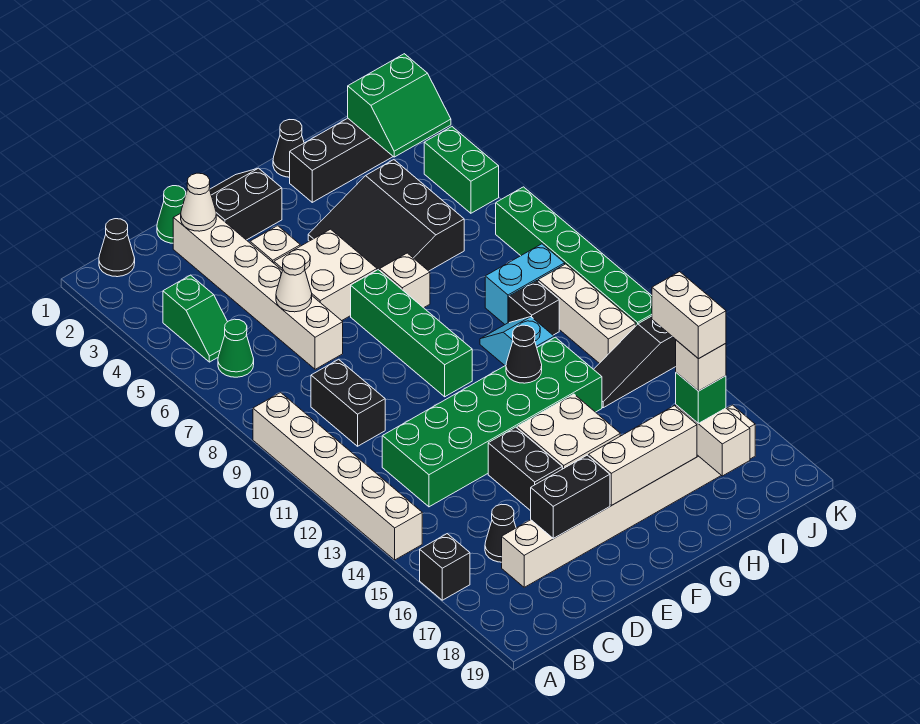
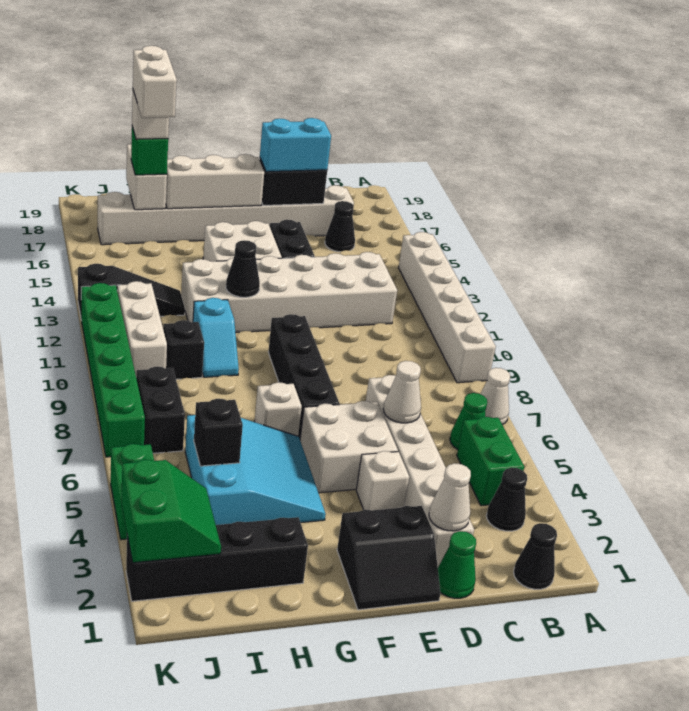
none -> white 1x1 cone [481,368,510,425]
black 1x1 brick [420,534,470,600] -> black 1x1 brick moved to [194,399,243,466]
green 1x2 slope [163,275,227,362] -> green 1x2 brick [457,417,524,506]
black 1x2 brick [311,359,385,446] -> black 1x2 brick moved to [136,367,185,453]
green 2x6 brick [382,337,602,507] -> white 2x6 brick [181,252,397,333]
green 1x4 brick [351,270,472,397] -> black 1x4 brick [268,314,340,438]
black 3x3 slope [308,160,464,271] -> cyan 3x3 slope [185,415,326,525]
black 1x1 cone [273,120,304,177] -> black 1x1 cone moved to [486,468,527,531]
cyan 1x2 brick [485,244,565,324] -> cyan 1x2 brick moved to [260,118,331,172]
green 2x2 slope [348,54,451,157] -> green 2x2 slope turned to [122,460,221,563]

